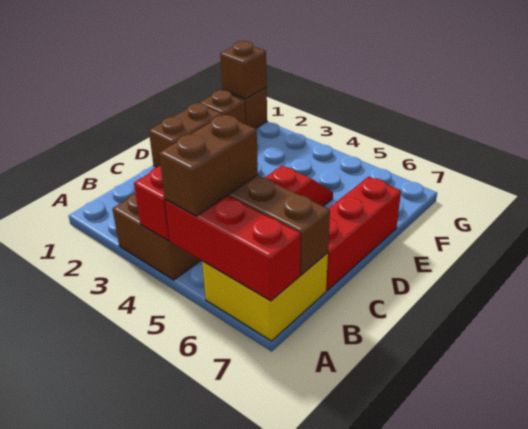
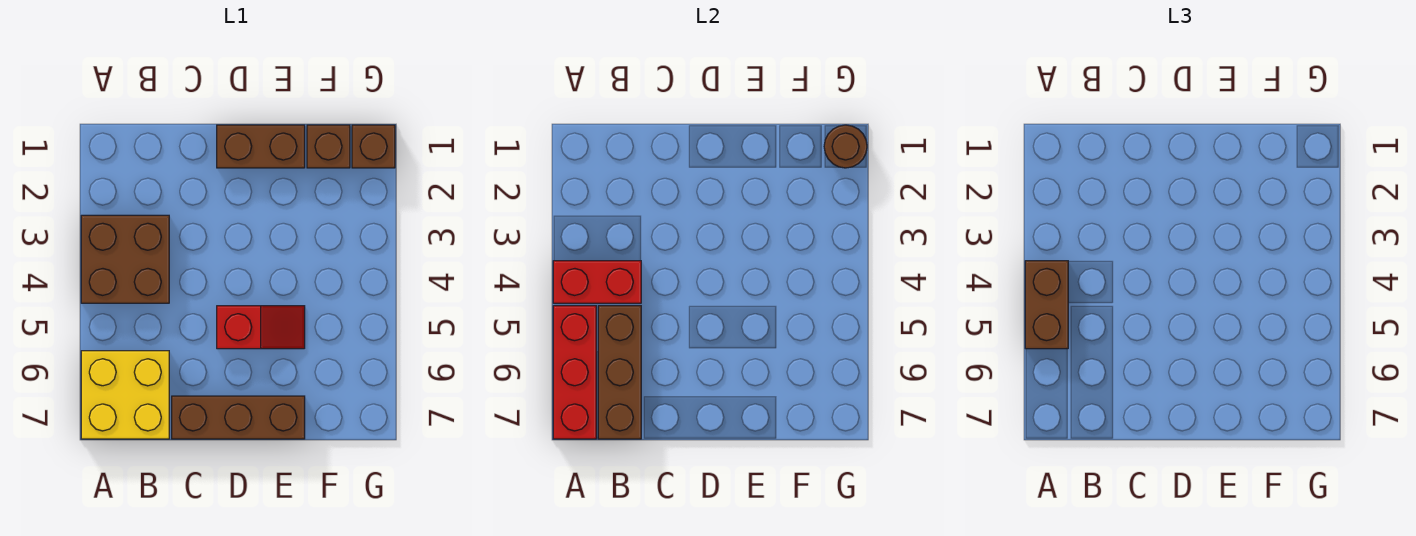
brown 1x2 brick [159,115,258,216] -> brown 1x2 brick turned to [1025,261,1068,349]
red 1x3 brick [326,177,401,290] -> brown 1x3 brick [172,396,305,439]
brown 1x1 brick [220,41,267,99] -> brown 1x1 round brick [824,125,867,168]

